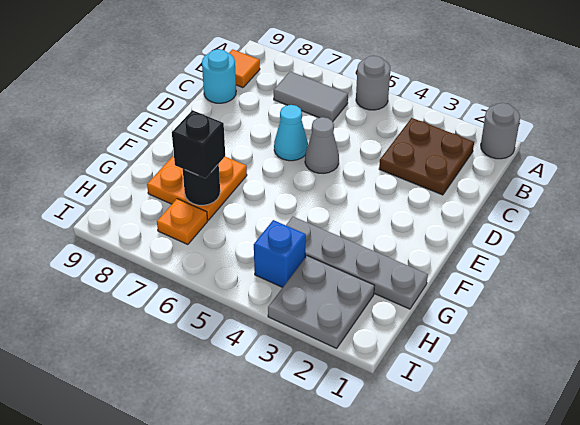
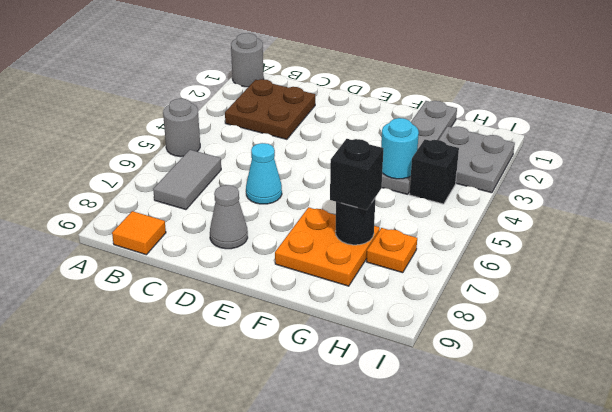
cyan 1x1 round brick [202,49,236,103] -> cyan 1x1 round brick moved to [381,118,419,179]
grey 1x1 cone [305,117,339,173] -> grey 1x1 cone moved to [210,185,248,249]
blue 1x1 brick [254,220,306,287] -> black 1x1 brick [410,139,459,204]

